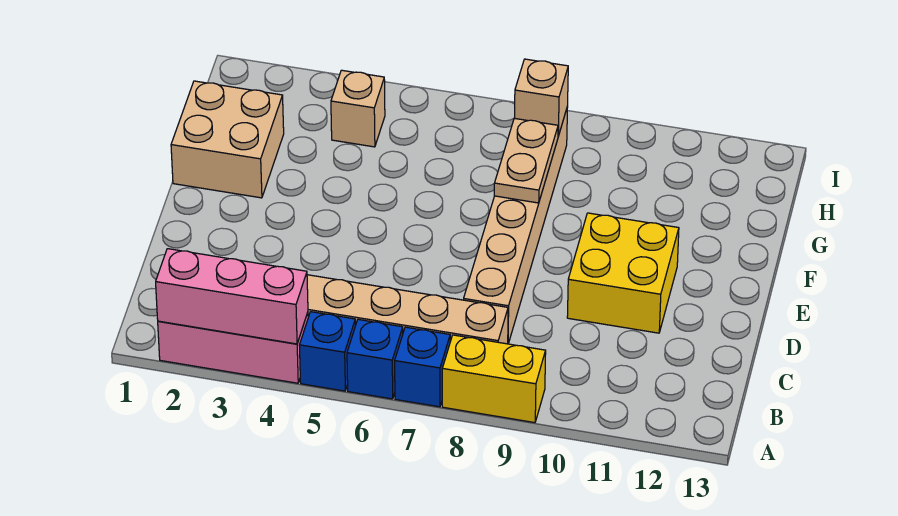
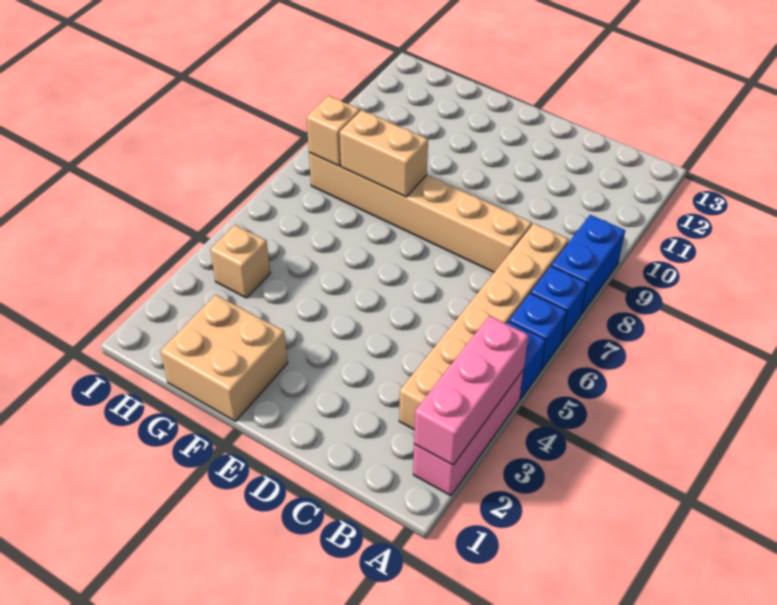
yellow 1x2 brick [442,335,546,423] -> blue 1x2 brick [552,215,625,314]
yellow 2x2 brick [567,213,679,333] -> none
tan 1x2 plate [494,118,558,203] -> tan 1x2 brick [340,110,428,197]

